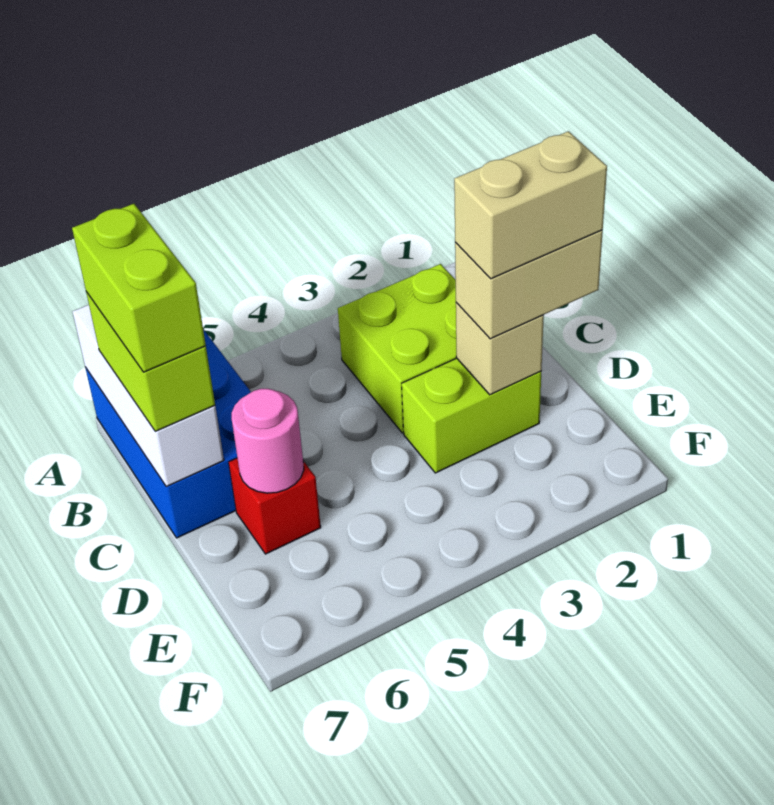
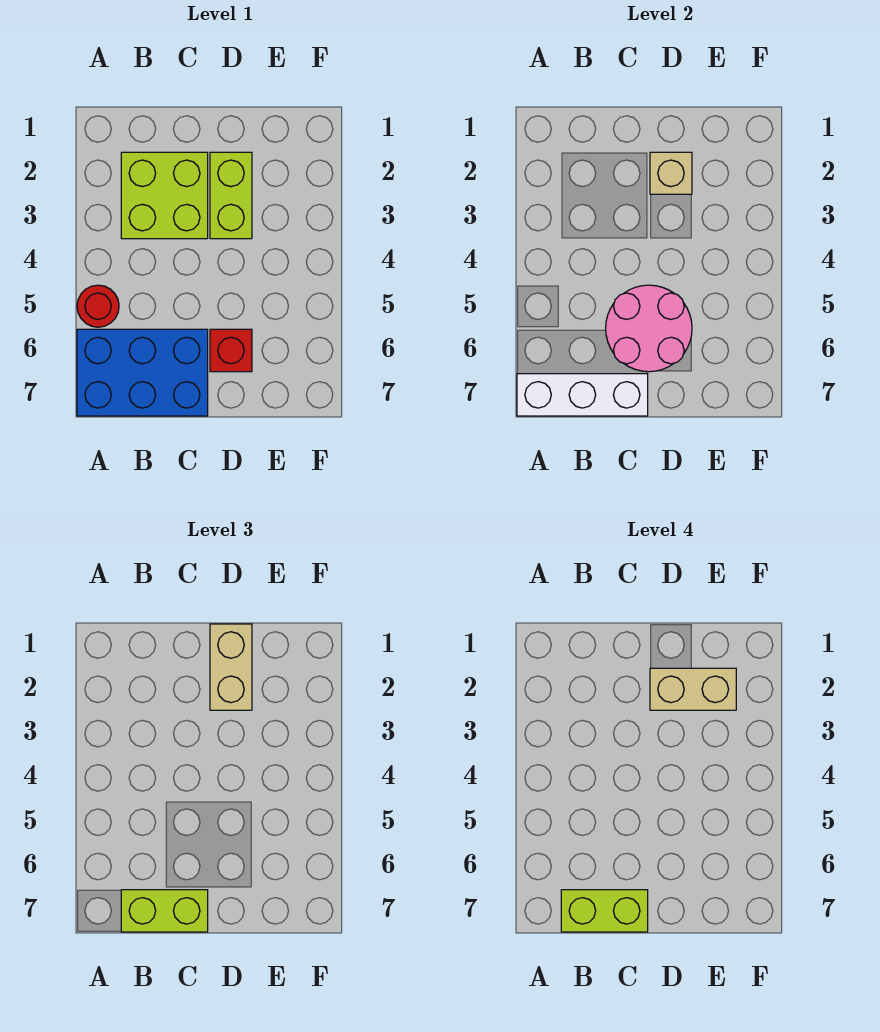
none -> red 1x1 round brick [77,285,119,327]
tan 1x2 brick [454,131,607,279] -> tan 1x2 brick turned to [650,668,736,710]
pink 1x1 round brick [232,389,304,493] -> pink 2x2 round brick [606,285,692,372]

